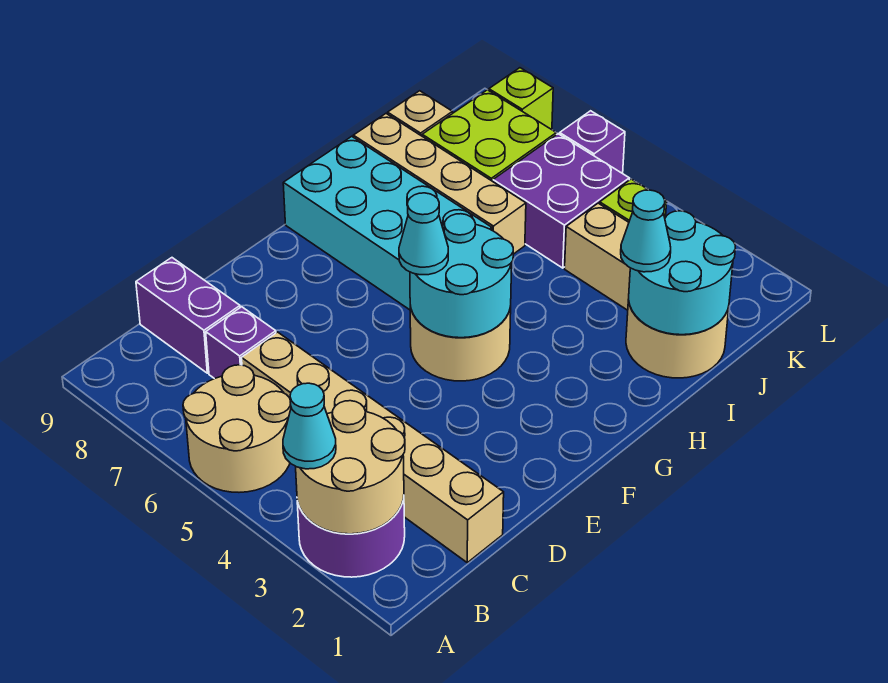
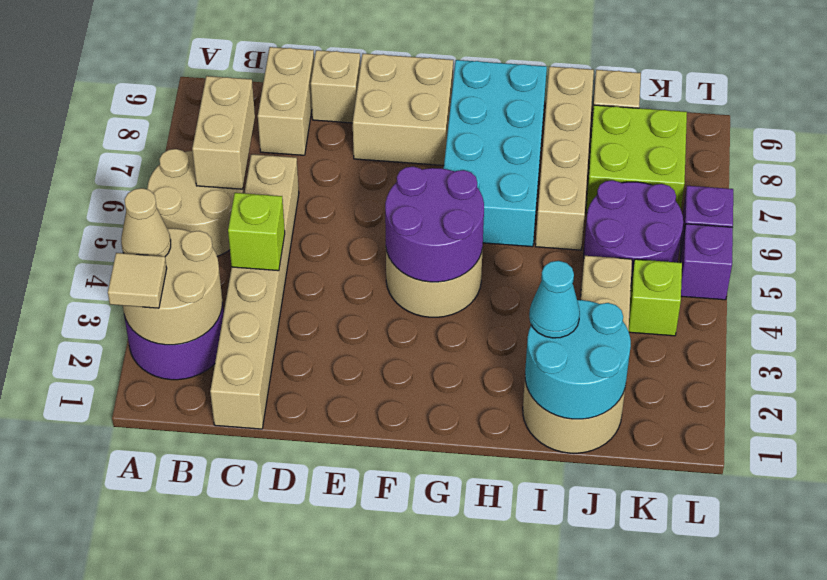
none -> tan 1x1 tile [108,253,167,308]
cyan 1x1 cone [283,383,336,469] -> tan 1x1 cone [121,188,171,256]
none -> tan 1x2 brick [192,76,255,189]
purple 1x1 brick [206,307,276,379] -> purple 1x1 brick moved to [680,224,733,300]
purple 1x2 brick [136,258,240,373] -> tan 1x2 brick [258,47,314,155]
none -> tan 1x1 brick [311,50,360,123]
none -> tan 2x2 brick [353,54,453,165]
cyan 2x2 round brick [410,214,513,338] -> purple 2x2 round brick [385,167,484,282]
cyan 1x1 cone [399,193,448,275] -> none
purple 2x2 brick [493,134,629,268] -> purple 2x2 round brick [584,180,683,283]
lime 1x1 brick [489,68,553,130] -> lime 1x1 brick moved to [228,193,285,271]

